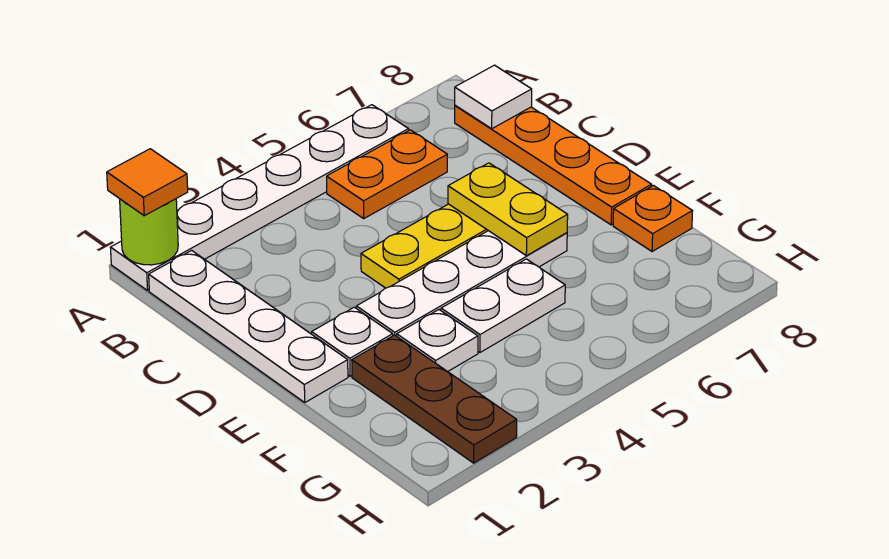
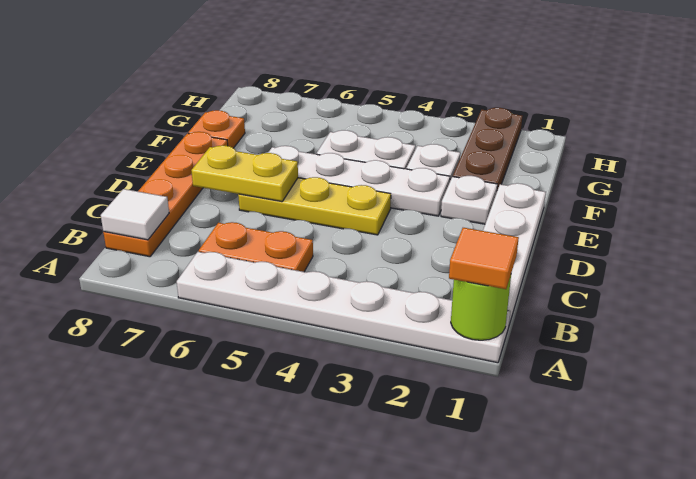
yellow 1x2 plate [448,163,568,256] -> yellow 1x2 plate turned to [191,145,298,202]

